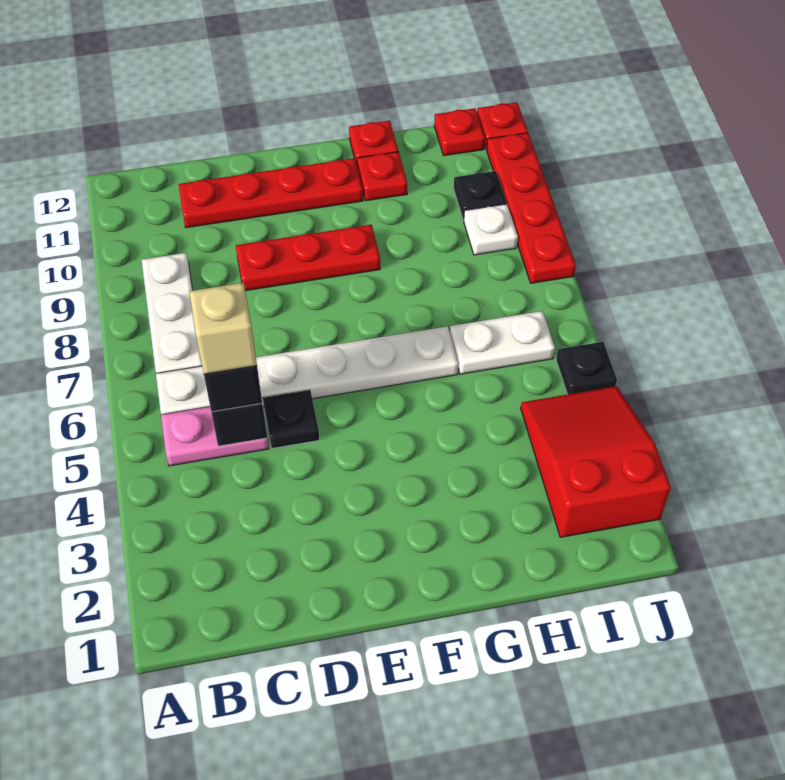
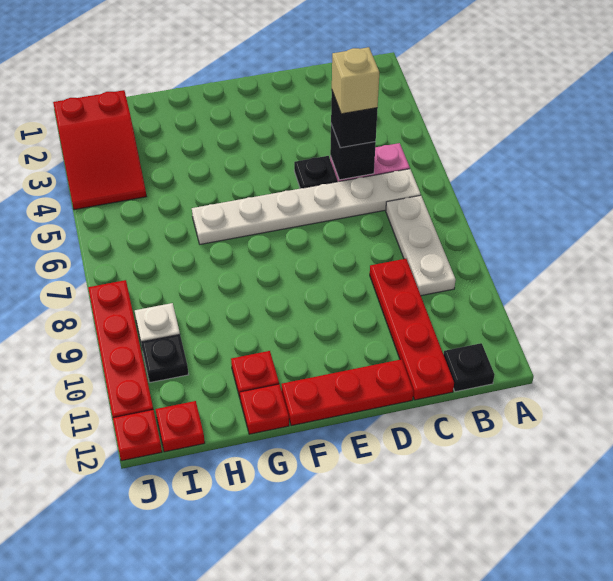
red 1x4 plate [178,158,363,228] -> red 1x4 plate turned to [370,259,454,400]
red 1x3 plate [236,225,380,291] -> red 1x3 plate moved to [282,359,413,426]
white 1x2 plate [450,311,555,374] -> none
black 1x1 plate [556,342,617,394] -> black 1x1 plate moved to [443,343,495,392]

